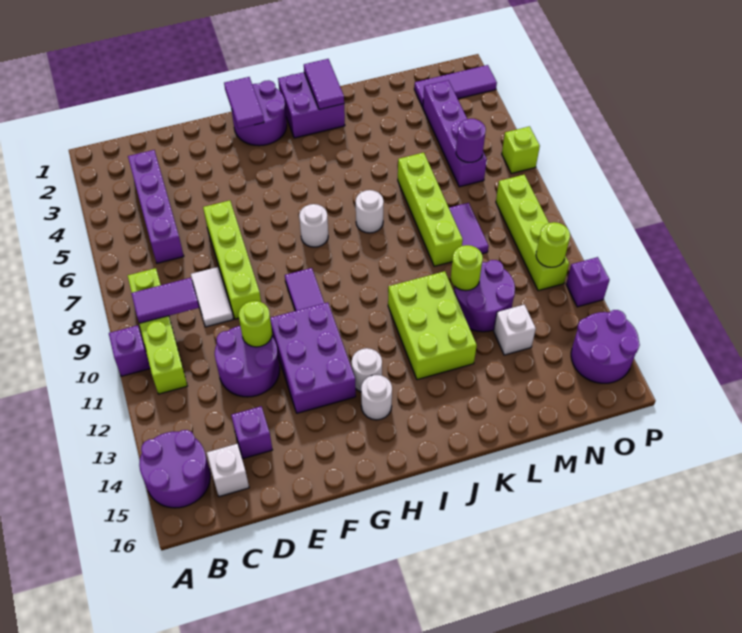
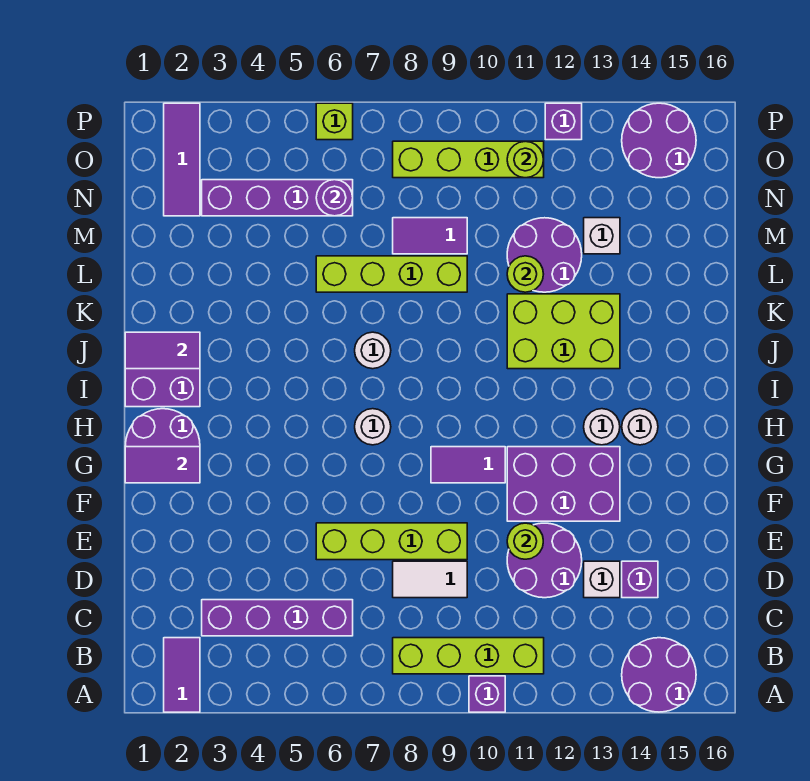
purple 1x2 tile [131,278,199,323] -> purple 1x2 tile moved to [164,638,200,712]
white 1x1 brick [207,444,249,497] -> white 1x1 brick moved to [584,561,620,598]

